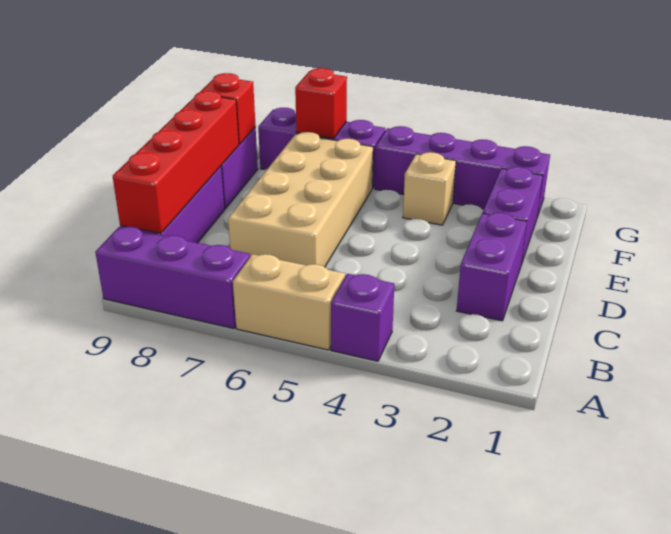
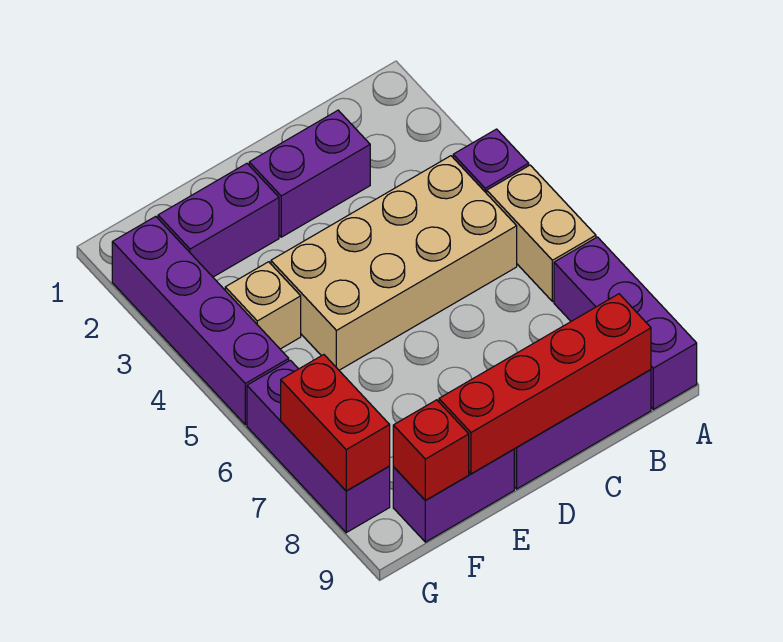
tan 2x4 brick [228,132,373,267] -> tan 2x4 brick moved to [271,156,517,370]
red 1x1 brick [295,68,347,139] -> red 1x2 brick [281,355,390,491]

